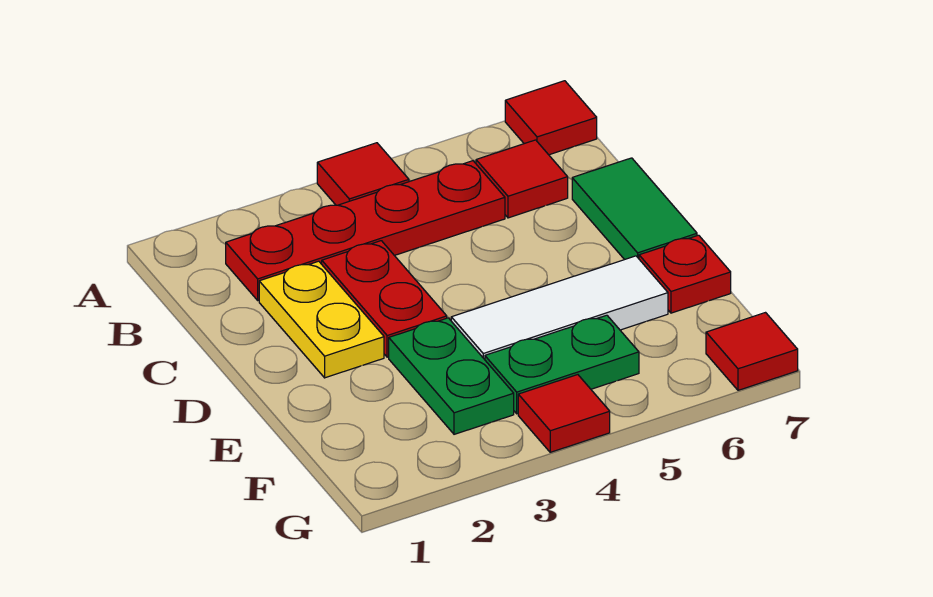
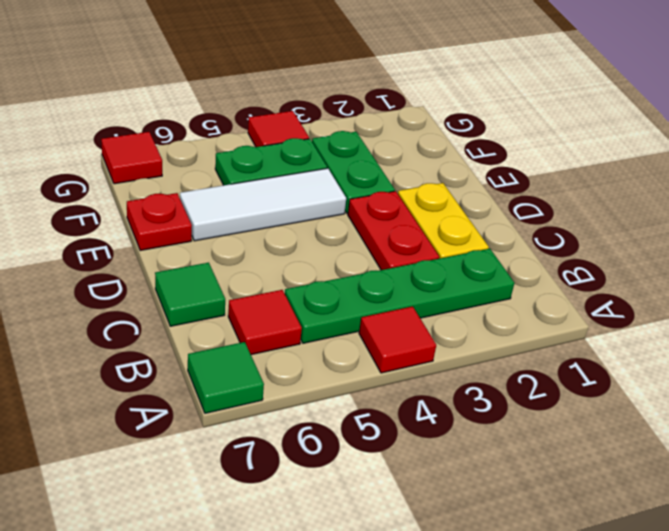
red 1x1 tile [505,81,597,155] -> green 1x1 tile [188,342,264,413]
red 1x4 plate [226,161,505,300] -> green 1x4 plate [285,249,514,343]
green 1x2 tile [572,158,697,260] -> green 1x1 tile [155,263,225,326]

